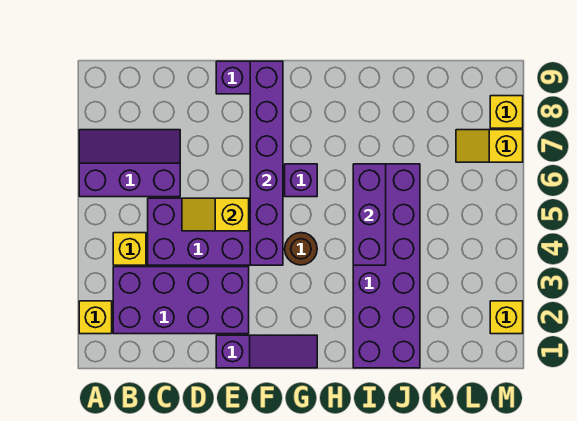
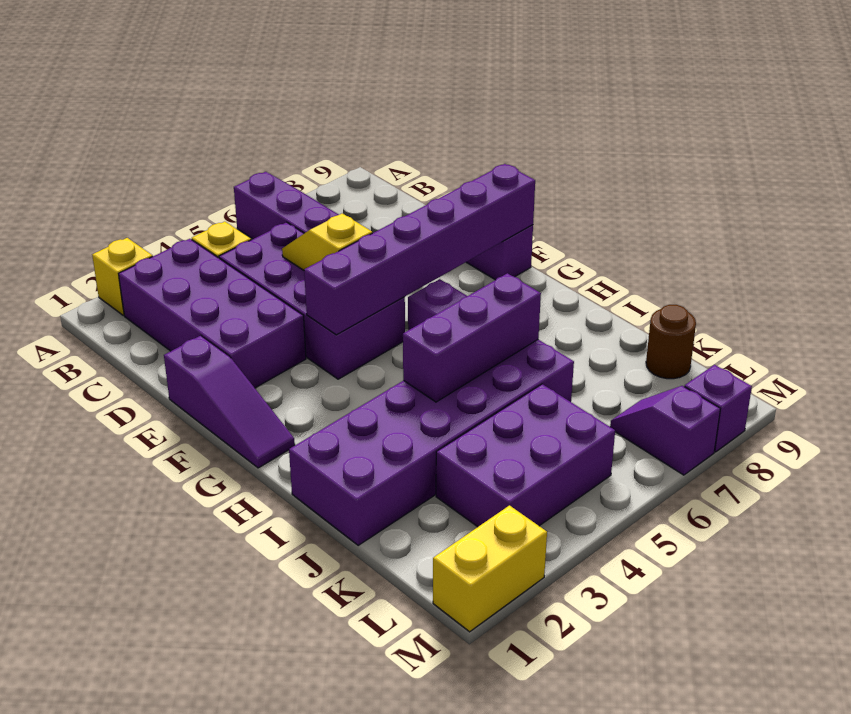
brown 1x1 round brick [285,233,317,265] -> brown 1x1 round brick moved to [646,305,696,379]
none -> purple 2x3 brick [436,384,615,527]
yellow 1x2 slope [456,130,523,162] -> purple 1x2 slope [610,386,720,475]
yellow 1x1 brick [490,301,523,334] -> yellow 1x2 brick [433,505,547,632]
yellow 1x1 brick [490,96,523,128] -> purple 1x1 brick [685,365,752,452]

